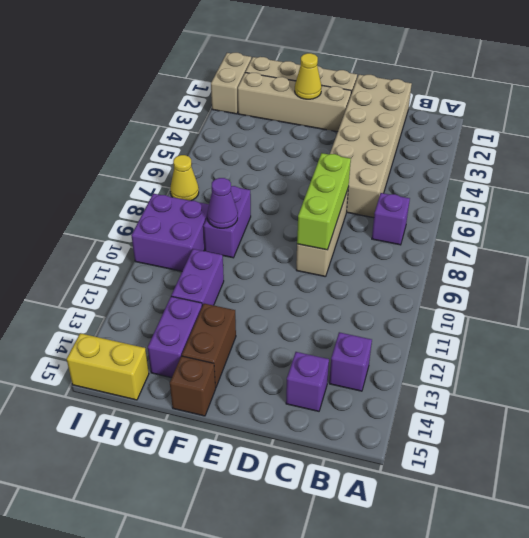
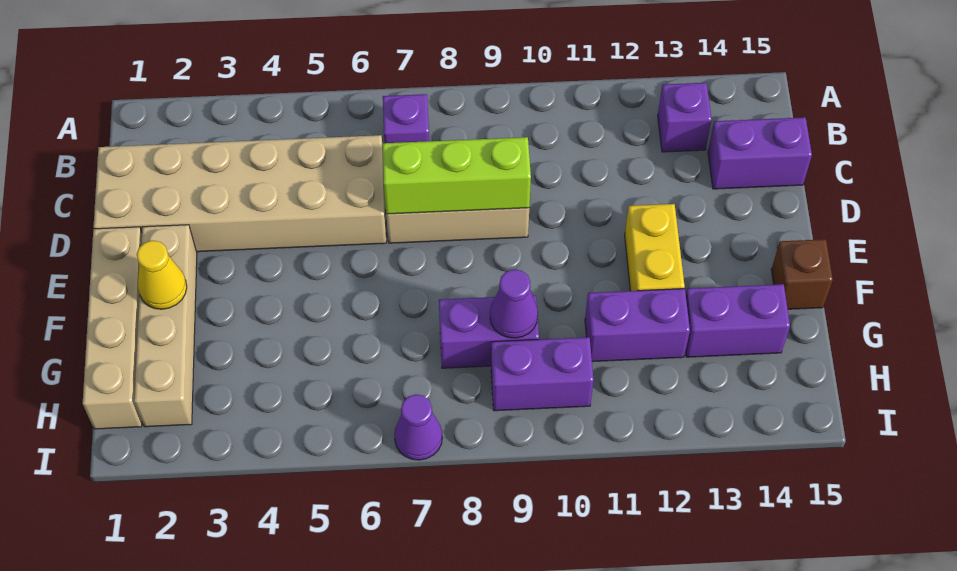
purple 1x1 brick [286,352,329,411] -> purple 1x2 brick [708,117,812,189]
brown 1x2 brick [182,304,236,388] -> none
purple 2x2 brick [131,194,209,271] -> purple 1x2 brick [491,337,594,411]
yellow 1x2 brick [67,333,149,400] -> yellow 1x2 brick moved to [625,204,685,291]
tan 1x2 brick [211,53,251,114] -> none
yellow 1x1 cone [170,155,199,201] -> purple 1x1 cone [394,394,442,460]

